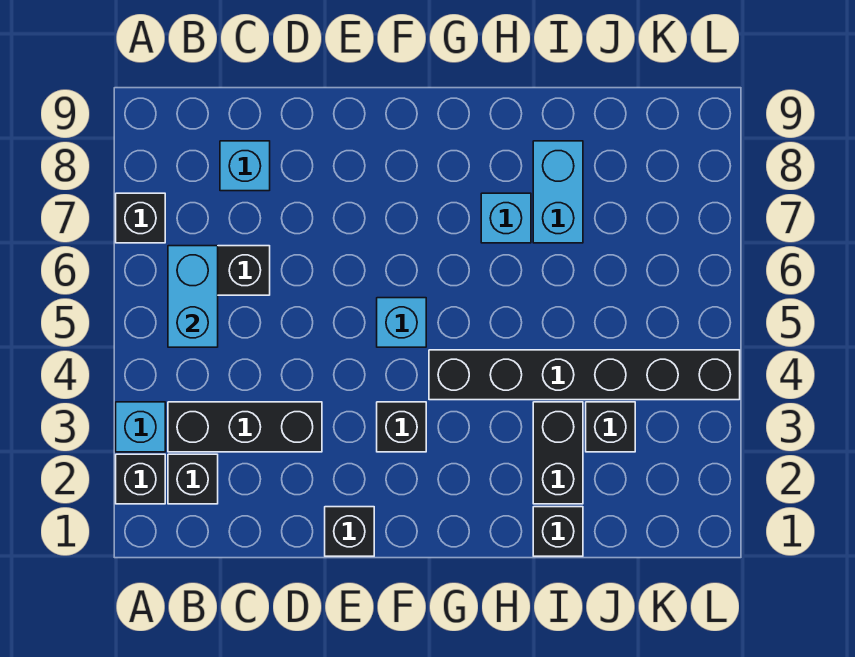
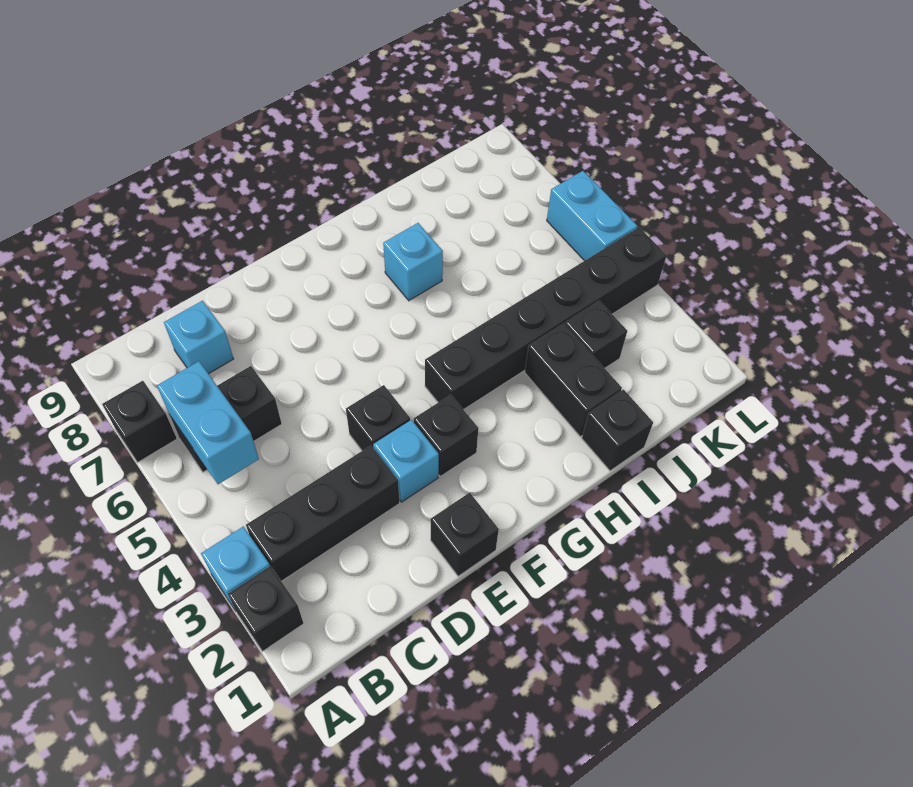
black 1x1 brick [168,454,218,504] -> black 1x1 brick moved to [346,385,410,451]
cyan 1x1 brick [377,298,426,347] -> cyan 1x1 brick moved to [373,420,439,502]
cyan 1x2 brick [533,141,583,243] -> cyan 1x2 brick moved to [547,171,637,261]

